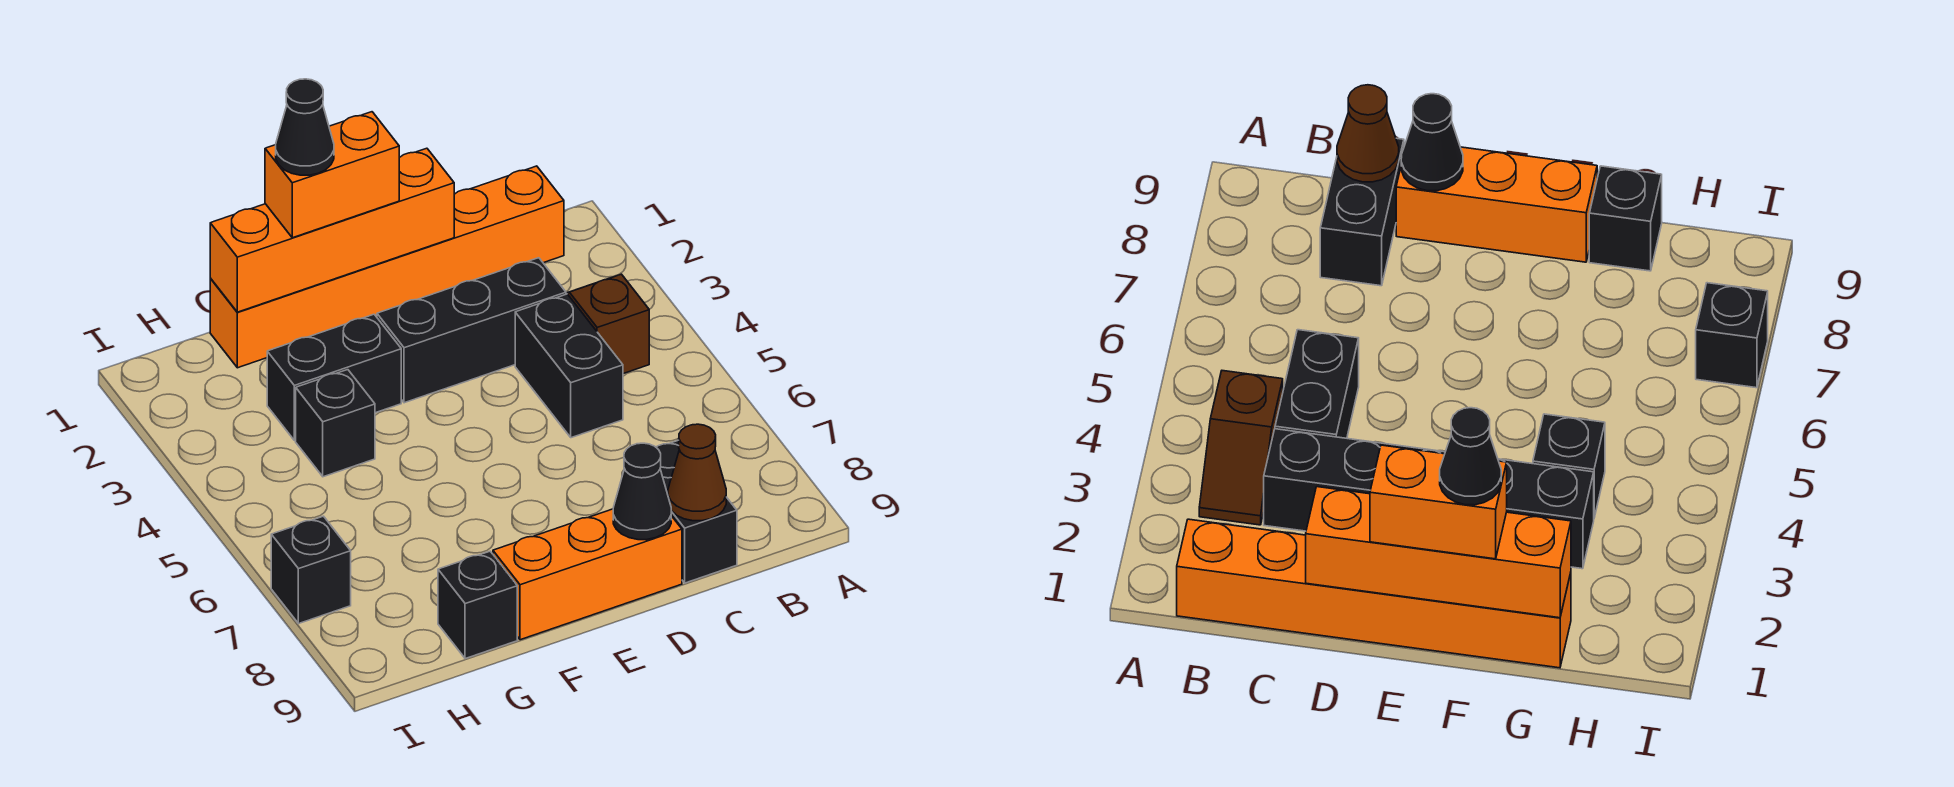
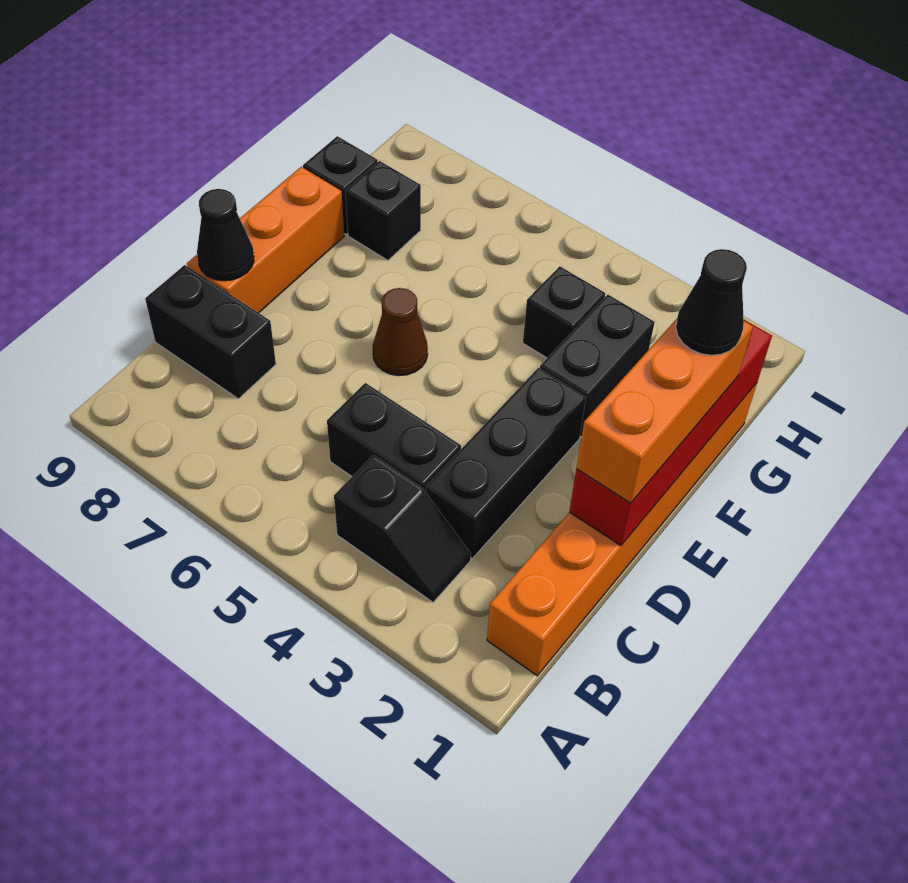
brown 1x2 slope [566,274,649,374] -> black 1x2 slope [334,455,471,602]
brown 1x1 cone [668,424,726,521] -> brown 1x1 cone moved to [373,288,428,376]
orange 1x4 brick [210,148,454,312] -> red 1x4 brick [569,320,772,545]
orange 1x2 brick [265,112,399,238] -> orange 1x3 brick [576,319,753,503]
black 1x1 brick [271,516,351,624] -> black 1x1 brick moved to [345,161,421,260]

